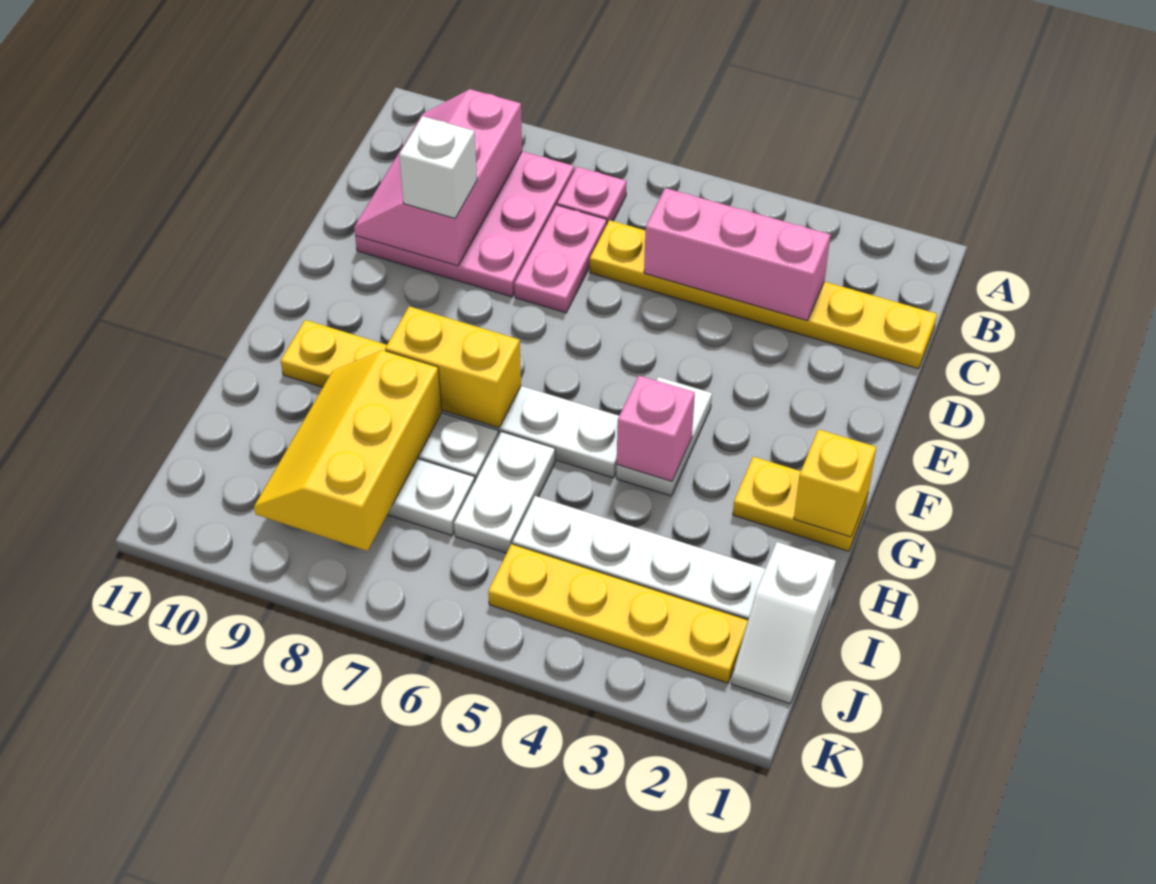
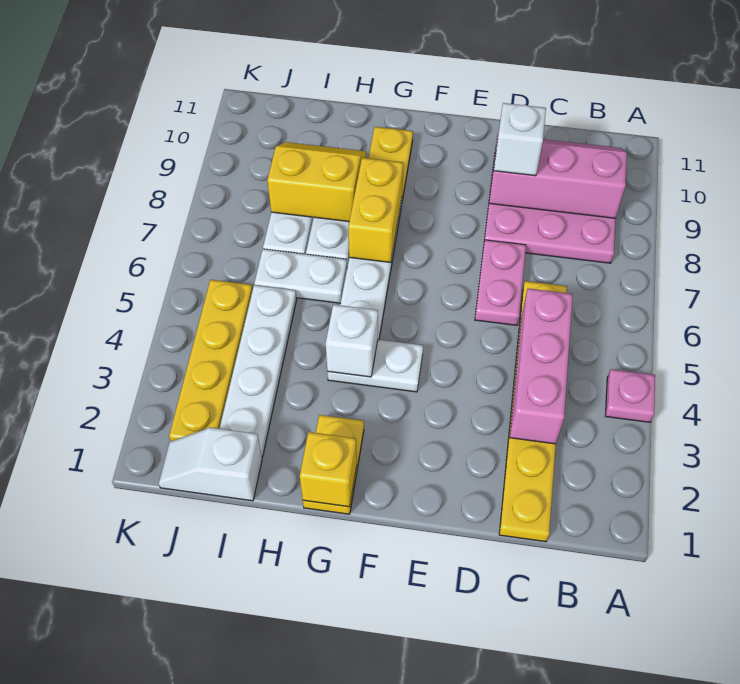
pink 1x1 plate [557,167,627,223] -> pink 1x1 plate moved to [605,369,655,422]
pink 1x2 plate [514,205,607,313] -> pink 1x2 plate turned to [475,240,526,325]
pink 1x1 brick [617,376,695,481] -> white 1x1 brick [326,305,378,377]
yellow 2x3 slope [254,350,442,551] -> yellow 2x2 slope [267,142,366,222]

